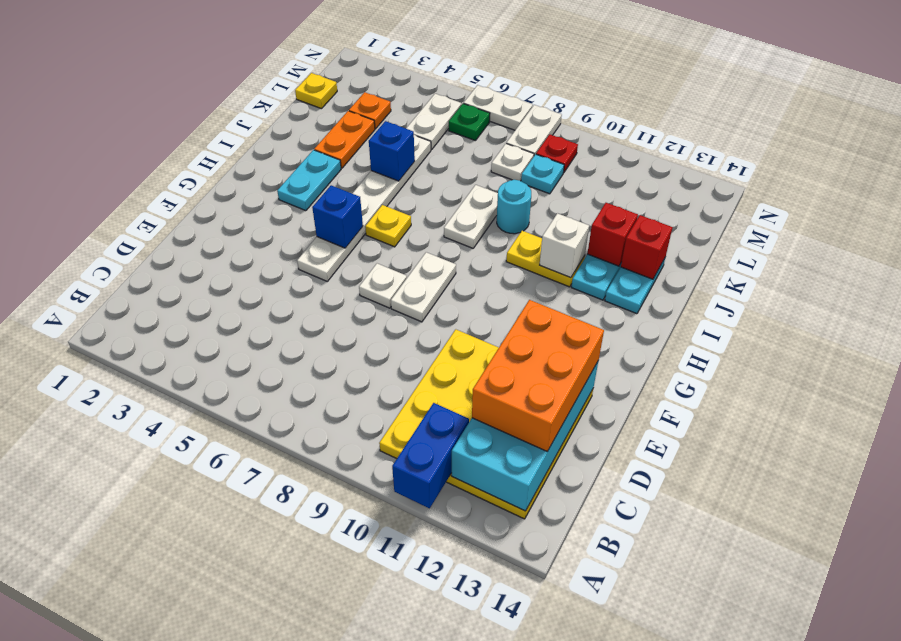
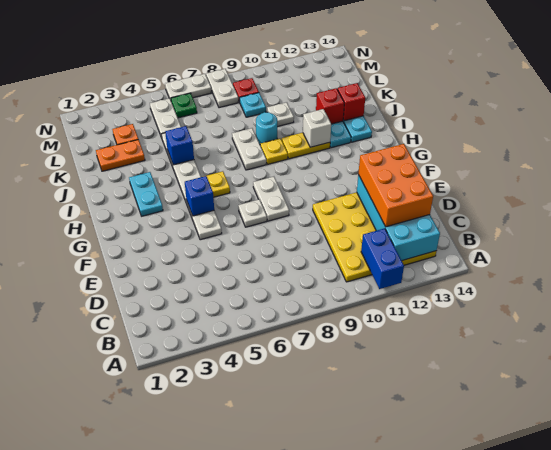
orange 1x2 plate [314,111,375,168] -> orange 1x2 plate turned to [96,140,145,171]
yellow 1x1 plate [295,73,337,109] -> yellow 1x1 plate moved to [260,138,288,164]
white 1x1 plate [491,144,534,181] -> white 1x1 plate moved to [267,102,294,127]

